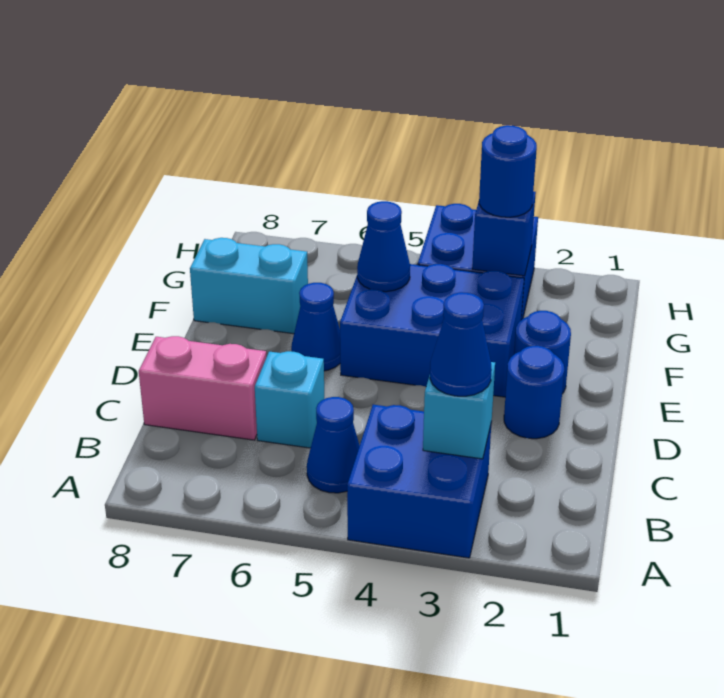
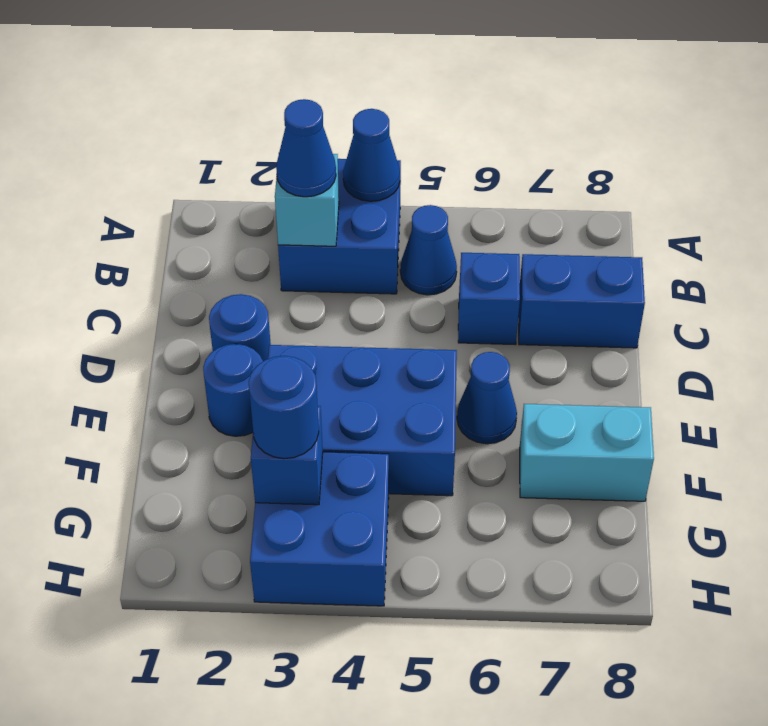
cyan 1x1 brick [255,351,324,448] -> blue 1x1 brick [458,253,520,345]
pink 1x2 brick [139,336,266,440] -> blue 1x2 brick [518,254,645,348]
blue 1x1 cone [357,201,410,292] -> blue 1x1 cone moved to [343,109,400,201]

